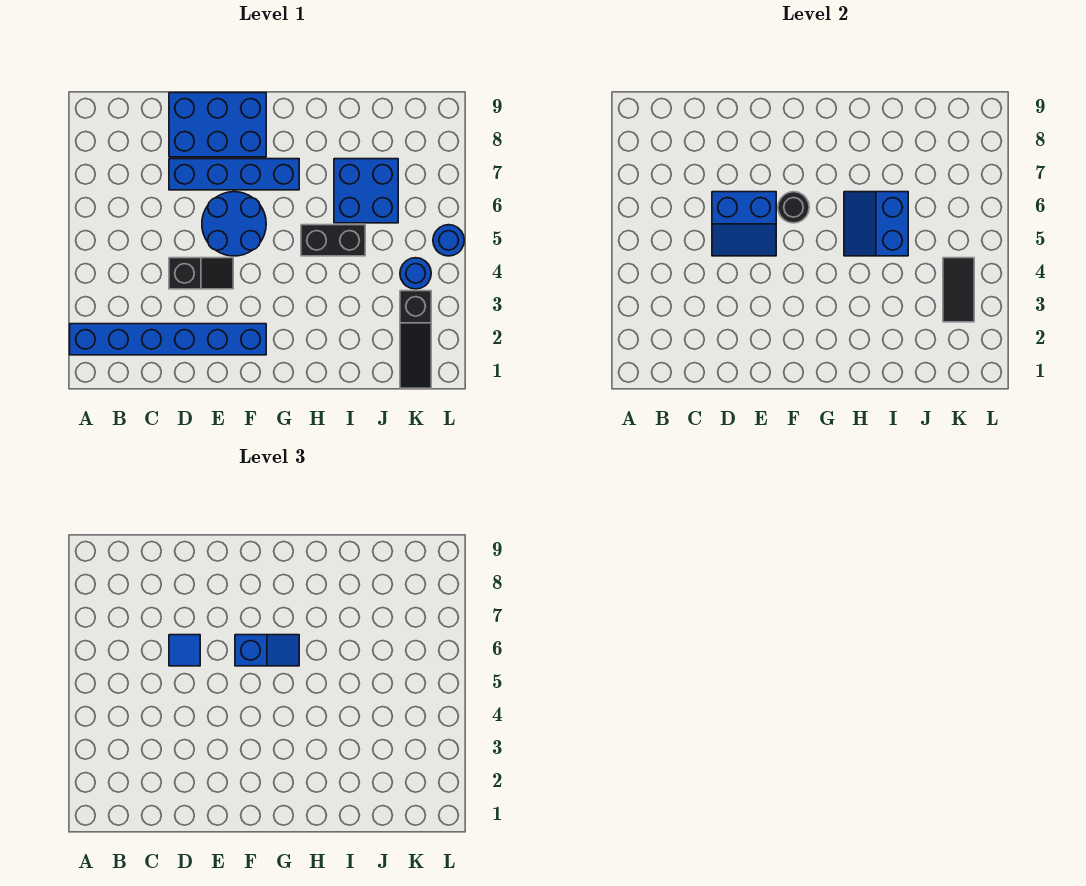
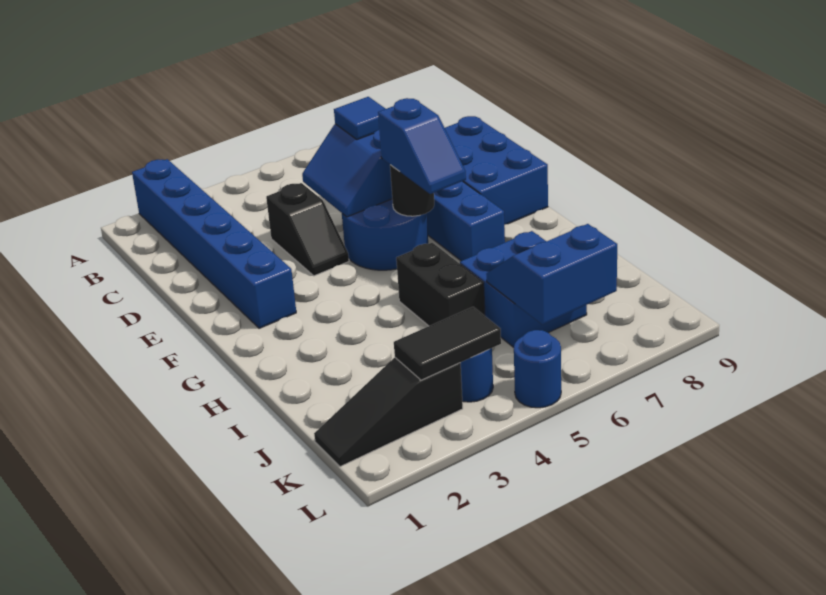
blue 2x2 slope [844,192,908,256] -> blue 2x2 slope moved to [486,224,617,325]

